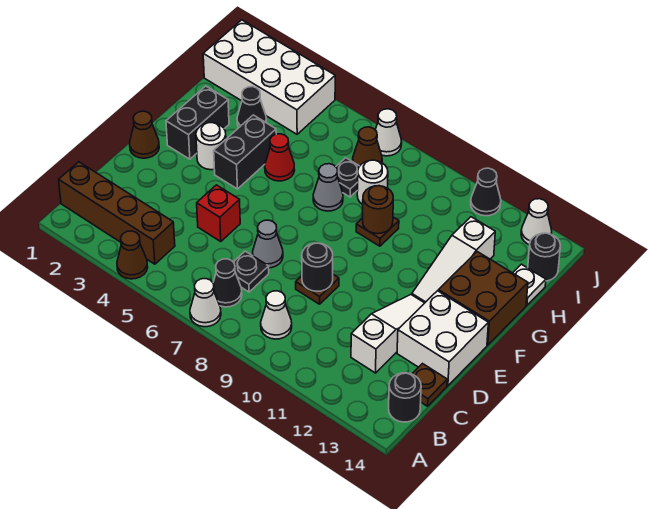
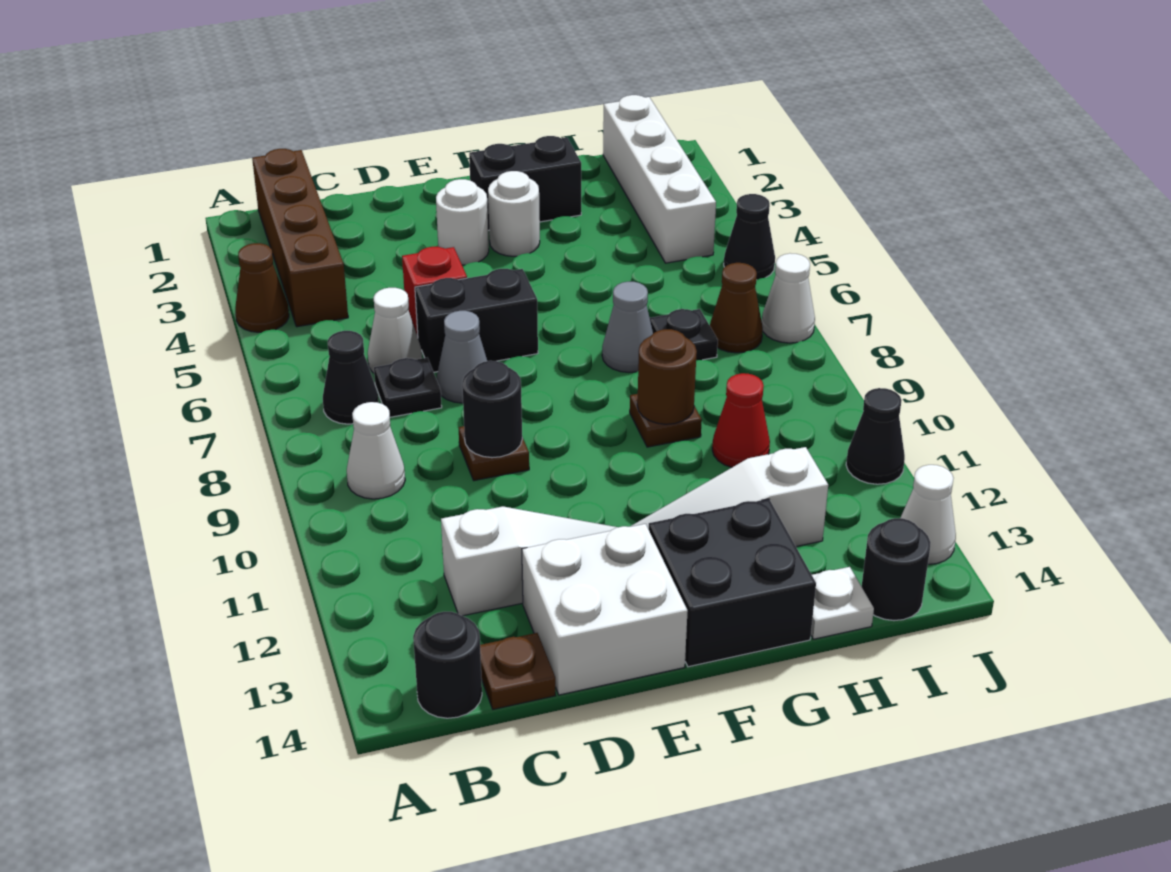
white 1x1 cone [190,279,221,327] -> white 1x1 cone moved to [368,288,422,373]
brown 1x1 cone [130,111,159,158] -> none
black 1x2 brick [214,115,276,189] -> black 1x2 brick moved to [415,269,538,372]
brown 2x2 brick [438,252,528,345] -> black 2x2 brick [649,499,816,667]
red 1x1 cone [265,134,295,181] -> red 1x1 cone moved to [712,373,770,467]
black 1x1 cone [237,87,266,127] -> black 1x1 cone moved to [724,194,775,280]
white 1x1 round brick [357,160,388,205] -> white 1x1 round brick moved to [436,179,489,265]
white 2x4 brick [203,20,335,134] -> white 1x4 brick [603,95,716,263]

